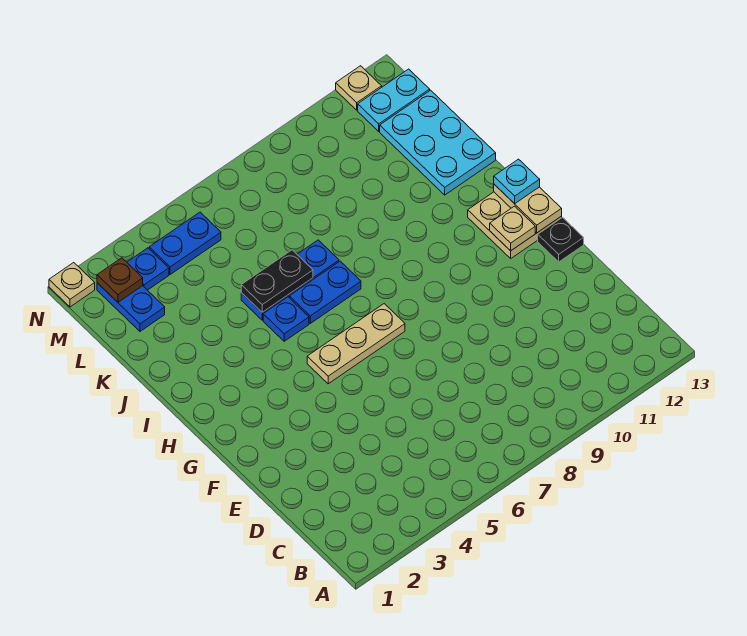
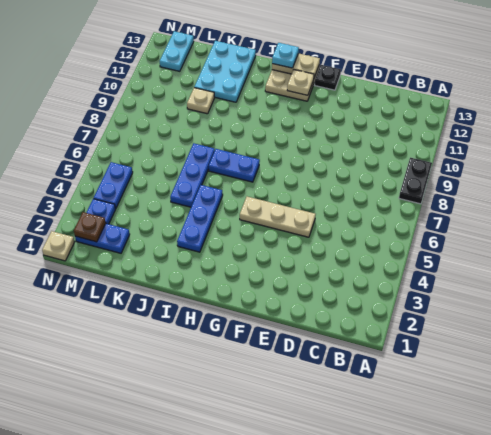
tan 1x3 plate [307,304,405,384] -> tan 1x3 plate turned to [240,197,316,237]
blue 1x1 plate [263,297,309,341] -> blue 1x3 plate [177,185,223,252]
blue 1x2 plate [289,261,361,323] -> blue 1x2 plate turned to [209,149,260,182]
black 1x2 plate [241,250,313,312] -> black 1x2 plate moved to [399,158,432,204]
cyan 2x3 plate [380,90,496,195] -> cyan 2x3 plate turned to [194,41,256,102]
tan 1x1 plate [336,66,382,110] -> tan 1x1 plate moved to [187,88,215,114]

